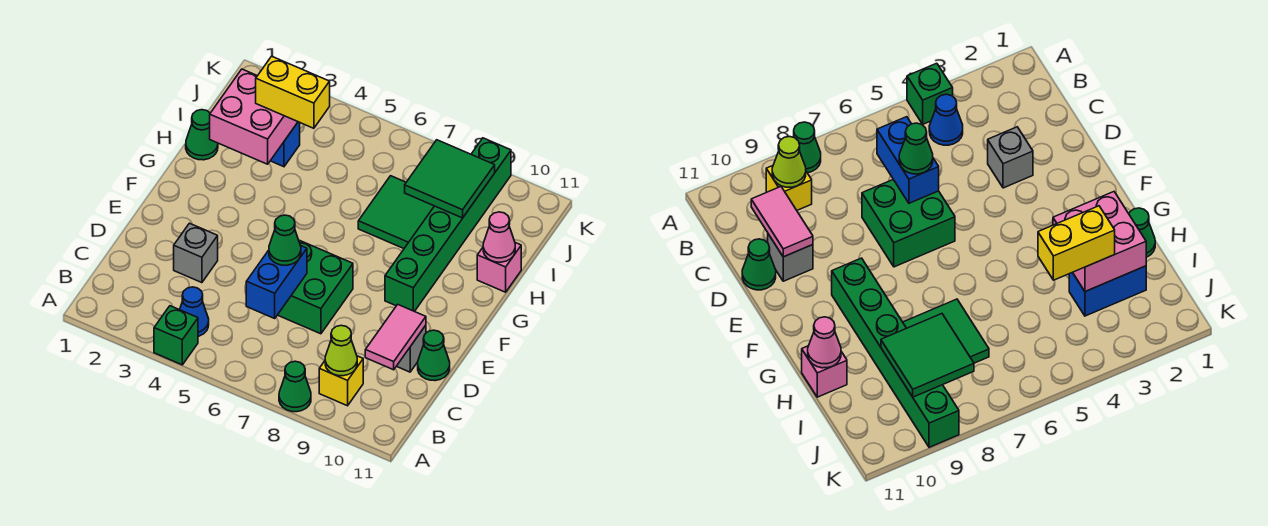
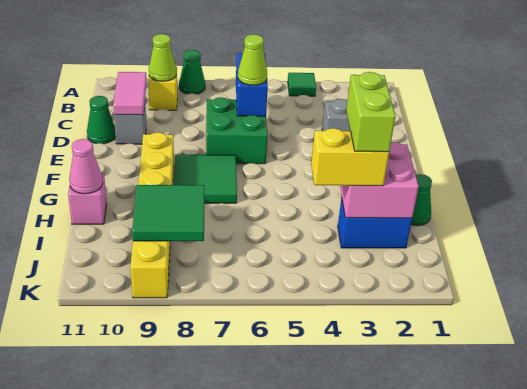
green 1x1 brick [154,306,198,365] -> green 1x1 tile [288,73,316,96]
blue 1x1 cone [180,287,209,336] -> none
green 1x1 cone [269,215,301,265] -> lime 1x1 cone [238,34,267,85]
green 1x6 brick [385,138,511,311] -> yellow 1x6 brick [131,132,174,298]
none -> lime 1x2 brick [346,72,395,152]
green 2x2 tile [358,176,434,248] -> green 2x2 tile moved to [174,155,237,203]

